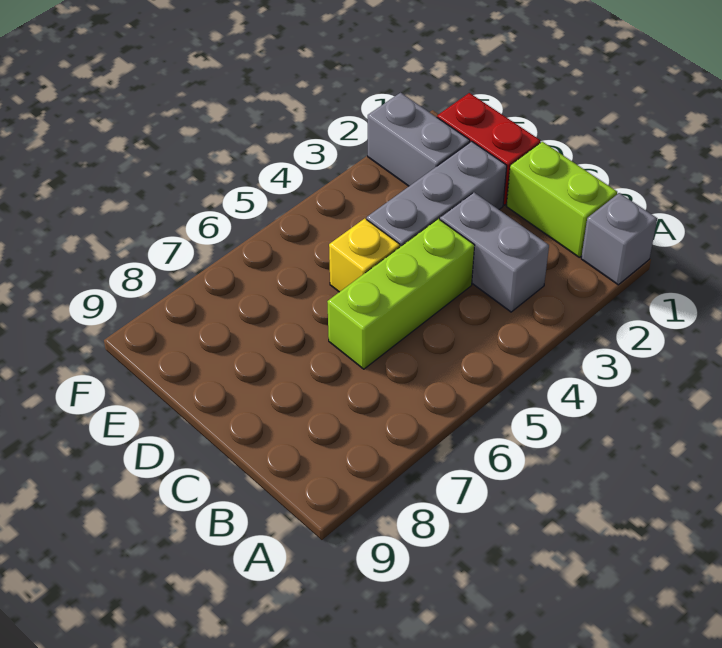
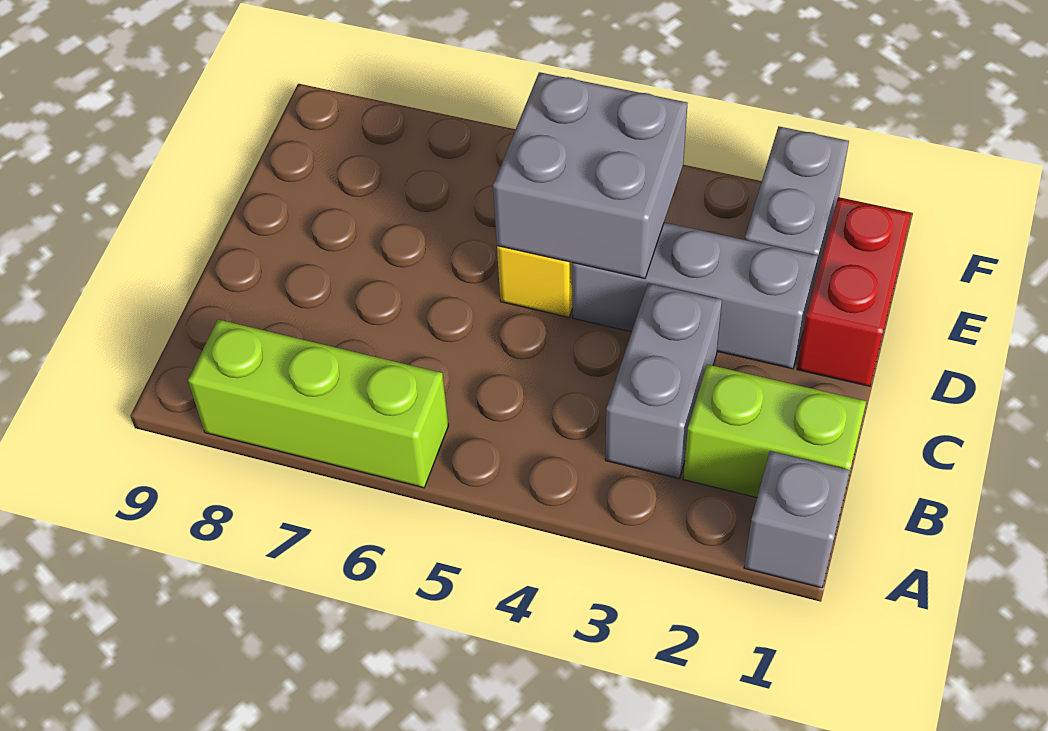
lime 1x2 brick [506,142,617,257] -> lime 1x2 brick turned to [683,364,866,497]
lime 1x3 brick [327,219,475,369] -> lime 1x3 brick moved to [188,320,449,488]
none -> grey 2x2 brick [493,72,687,279]

